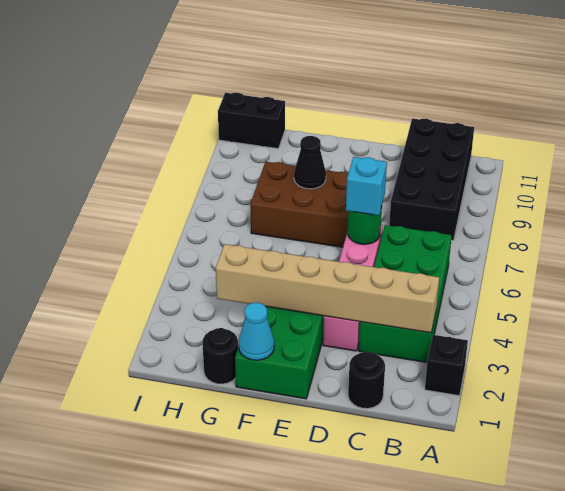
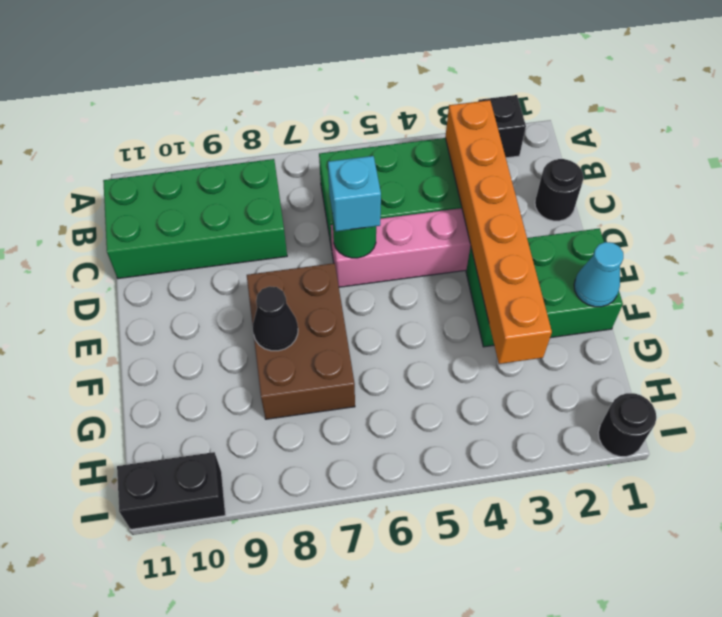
tan 1x6 brick [216,244,439,333] -> orange 1x6 brick [445,100,552,364]
black 2x4 brick [389,118,474,240] -> green 2x4 brick [103,159,287,279]
black 1x1 round brick [202,328,238,384] -> black 1x1 round brick moved to [598,393,656,457]
black 1x2 brick [218,93,285,149] -> black 1x2 brick turned to [117,452,225,529]

